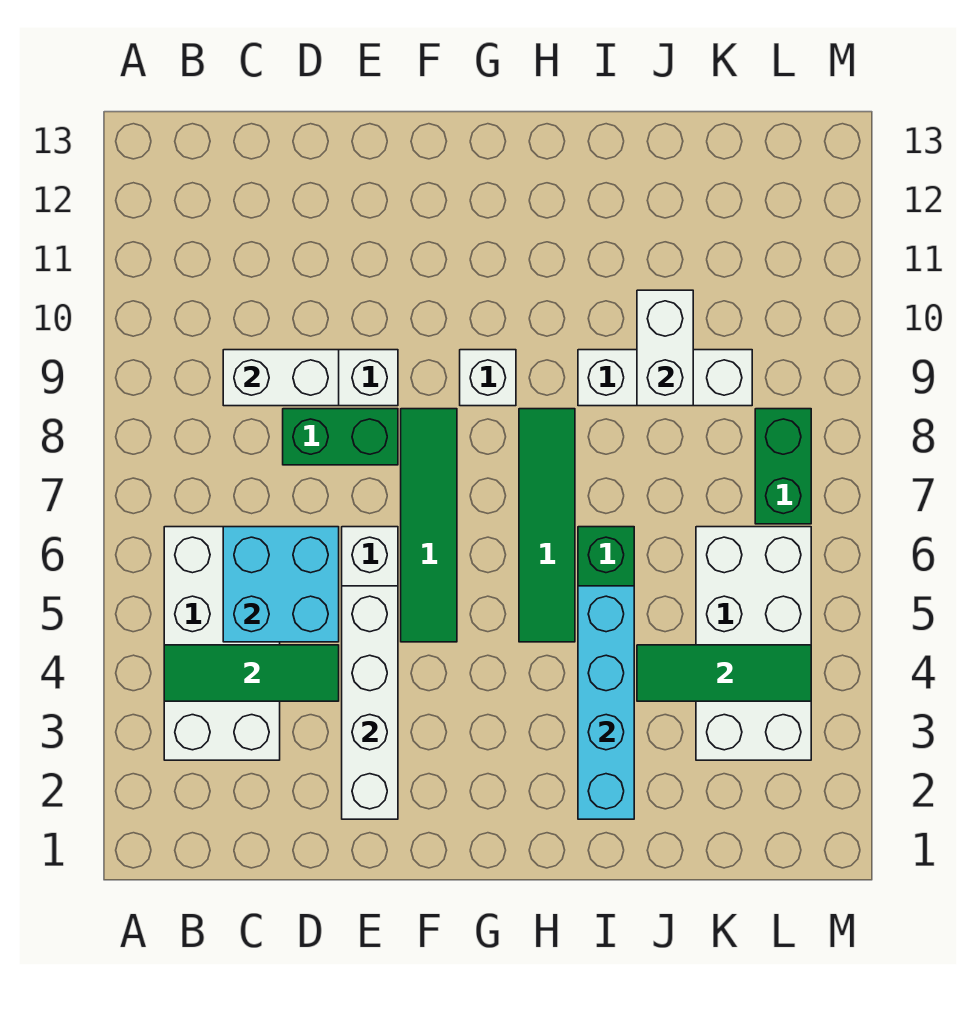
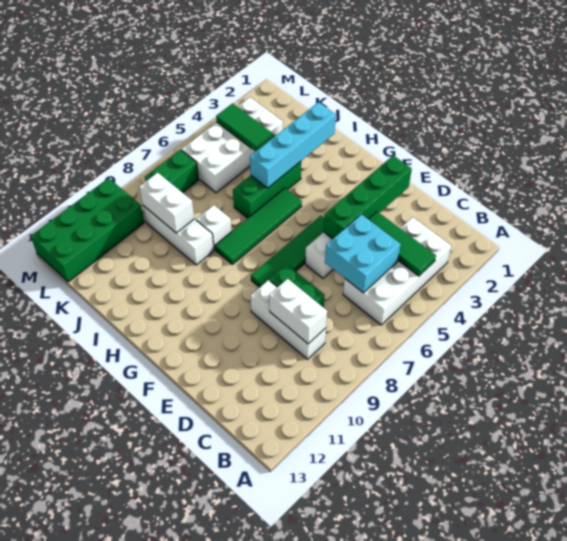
white 1x4 brick [342,586,398,819] -> green 1x4 brick [324,155,412,239]
white 1x1 brick [460,350,516,406] -> white 1x1 brick moved to [196,205,232,250]
white 1x2 brick [637,290,693,406] -> white 1x2 brick turned to [139,173,194,233]
none -> green 2x4 brick [31,178,144,282]

